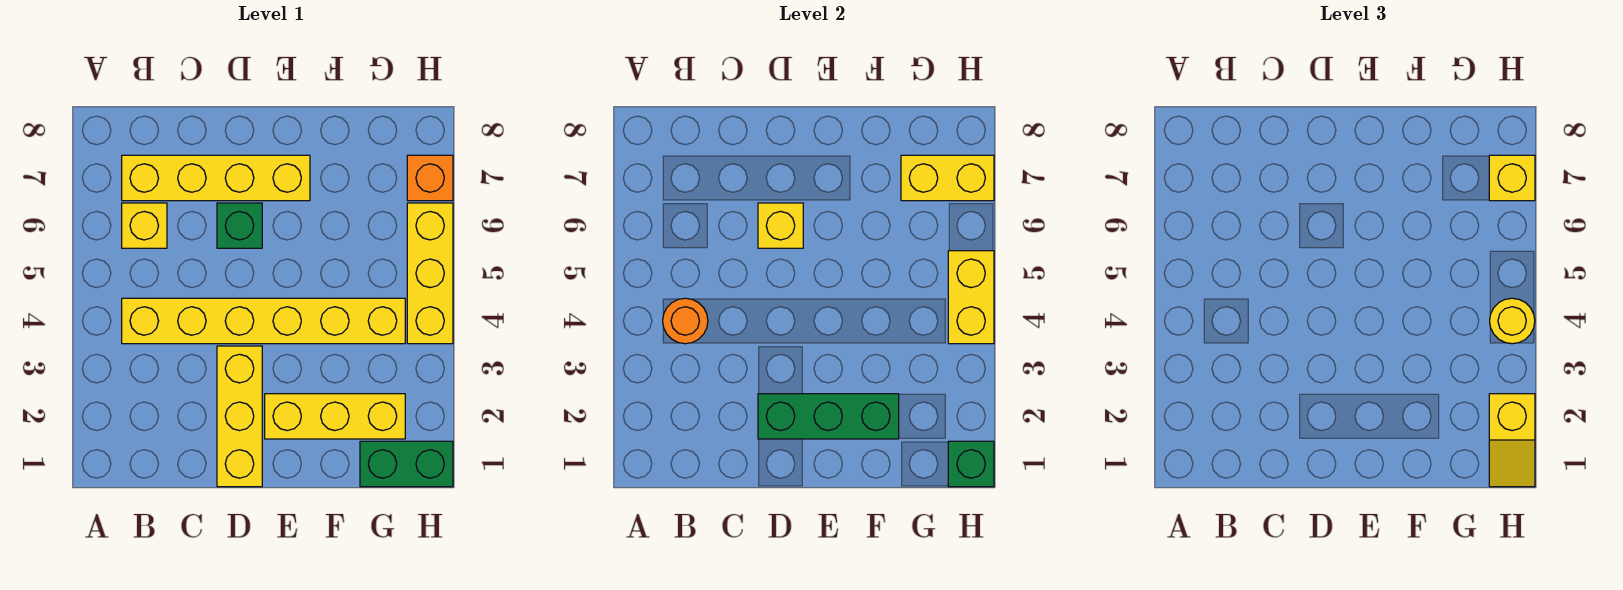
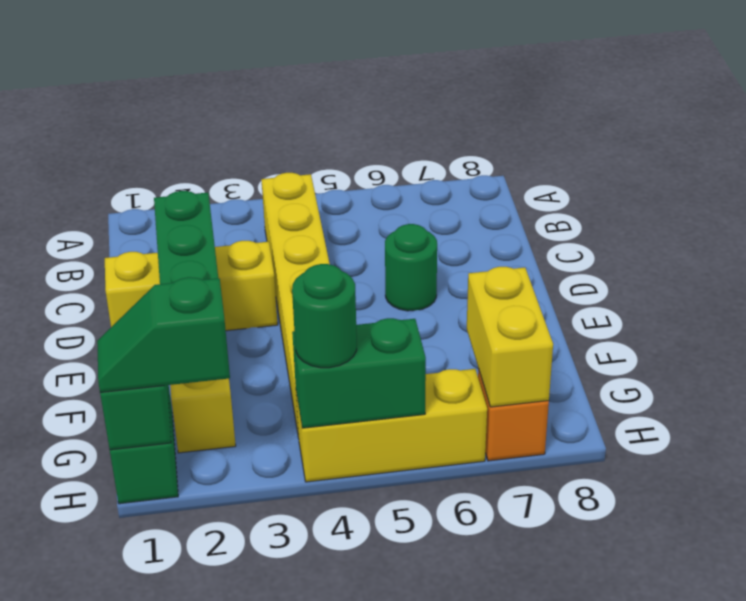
orange 1x1 round brick [663,298,708,344] -> none
yellow 1x1 brick [122,203,167,248] -> none
yellow 1x4 brick [122,155,310,201] -> none
green 1x1 brick [217,203,262,248] -> green 1x1 round brick [385,224,437,311]
yellow 1x1 brick [758,203,803,248] -> none
yellow 1x2 slope [1489,394,1535,487] -> green 1x2 slope [97,277,230,392]
yellow 1x2 brick [948,251,994,344] -> green 1x2 brick [292,318,426,428]
yellow 1x1 round brick [1490,298,1535,344] -> green 1x1 round brick [292,264,357,368]
yellow 1x1 brick [1489,155,1535,201] -> none

